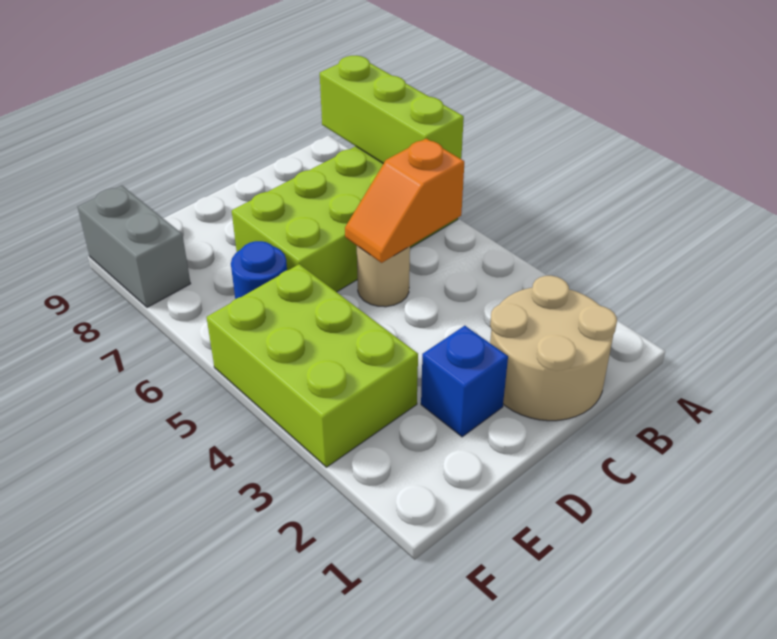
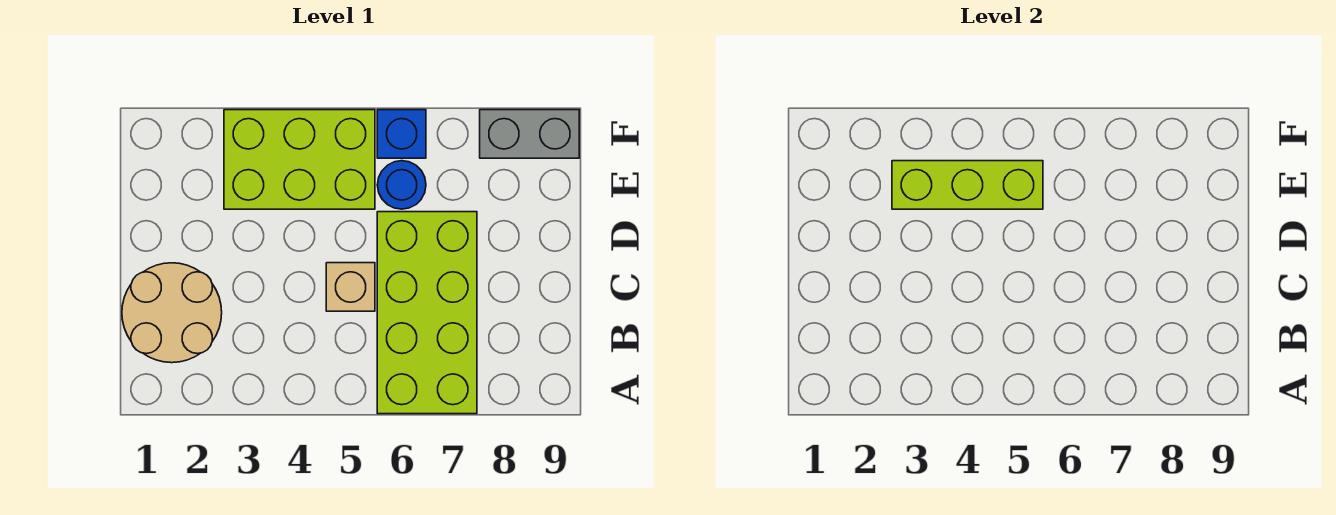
lime 1x3 brick [320,56,464,164] -> lime 1x3 brick moved to [892,161,1043,209]
orange 1x2 slope [345,139,464,263] -> none
tan 1x1 round brick [357,246,410,307] -> tan 1x1 brick [326,263,375,311]
blue 1x1 brick [421,326,508,437] -> blue 1x1 brick moved to [377,110,426,158]

